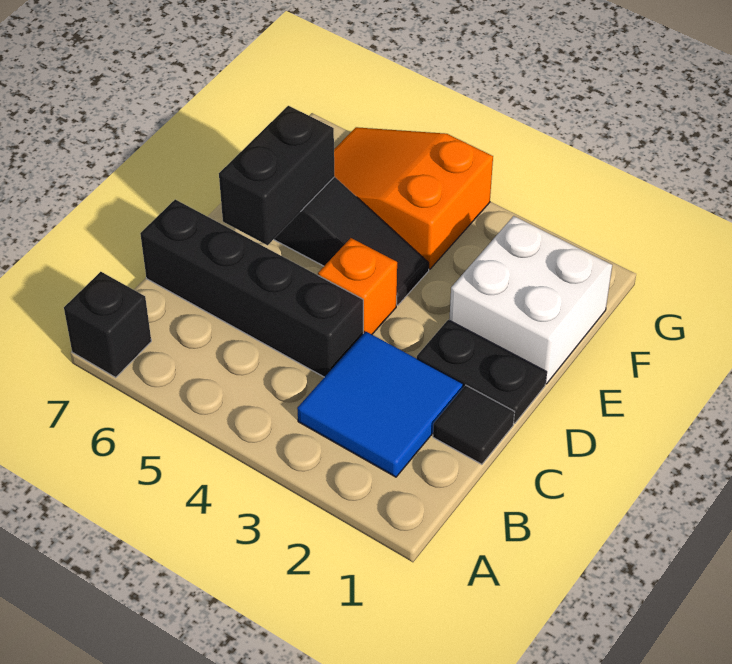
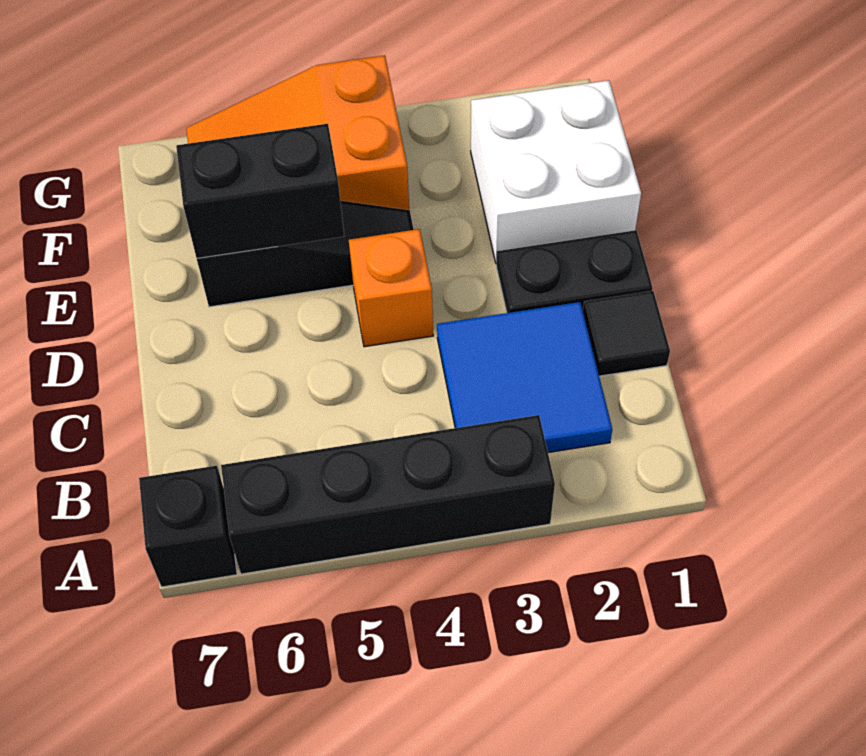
black 1x4 brick [140,200,363,377] -> black 1x4 brick moved to [221,415,555,574]
black 1x2 brick [219,106,335,245] -> black 1x2 brick turned to [176,124,344,258]

